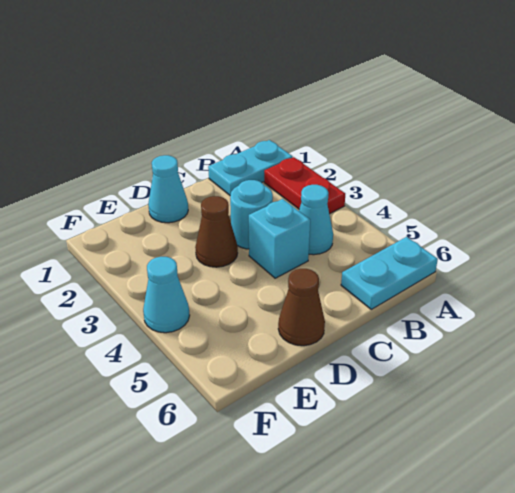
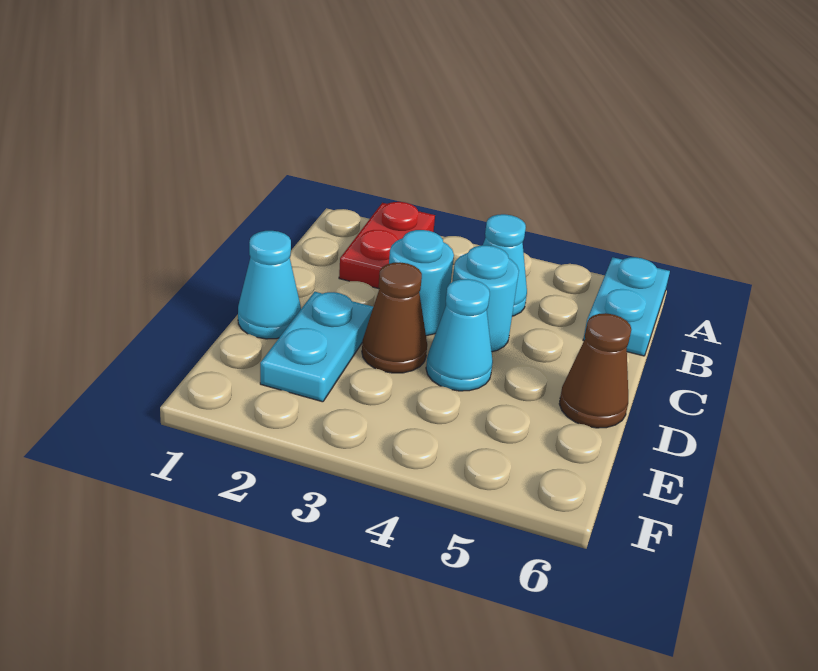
cyan 1x2 plate [208,140,293,195] -> cyan 1x2 plate moved to [260,292,373,402]
red 1x2 plate [264,157,345,214] -> red 1x2 plate turned to [339,202,435,289]
cyan 1x1 brick [249,199,310,278] -> cyan 1x1 round brick [452,245,519,352]
cyan 1x1 cone [143,257,190,333] -> cyan 1x1 cone moved to [426,279,493,391]

